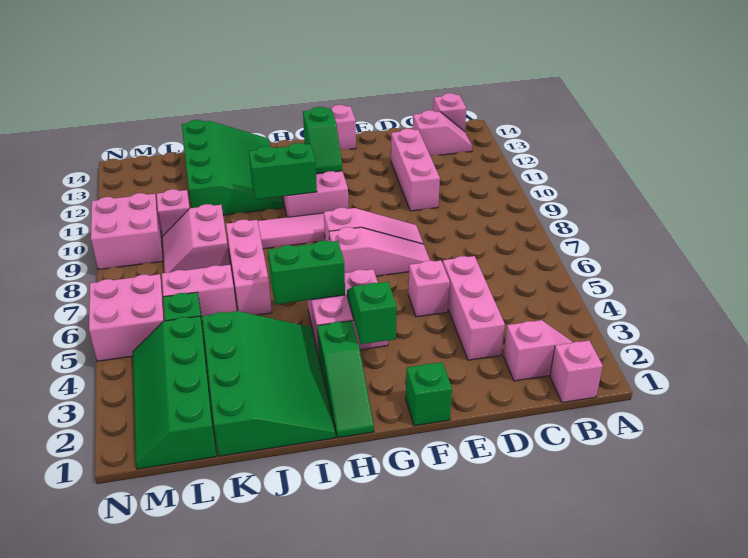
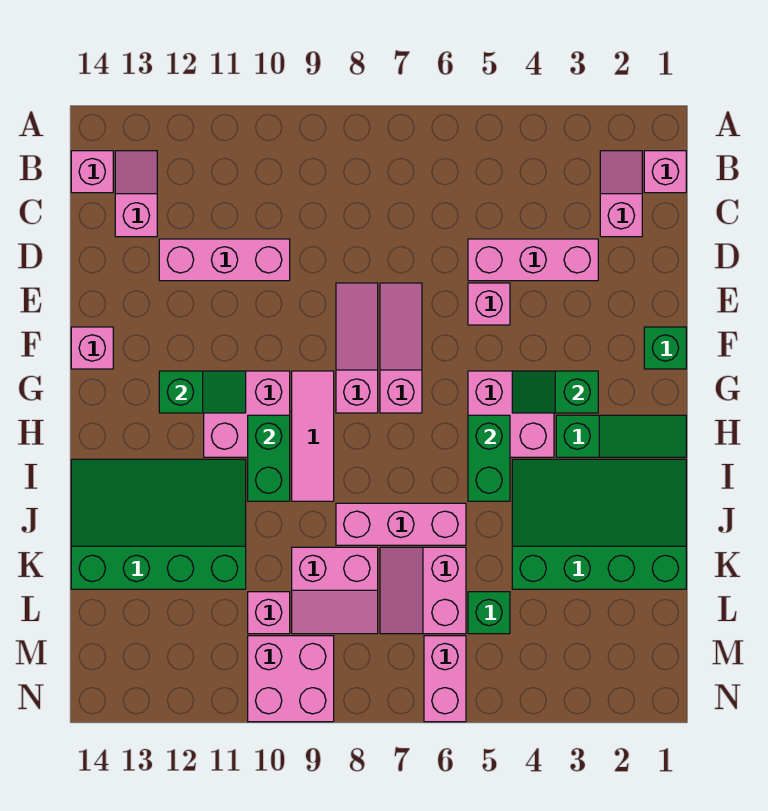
green 2x4 slope [133,316,217,469] -> none
pink 2x2 brick [89,274,165,361] -> pink 1x2 brick [424,636,466,722]

